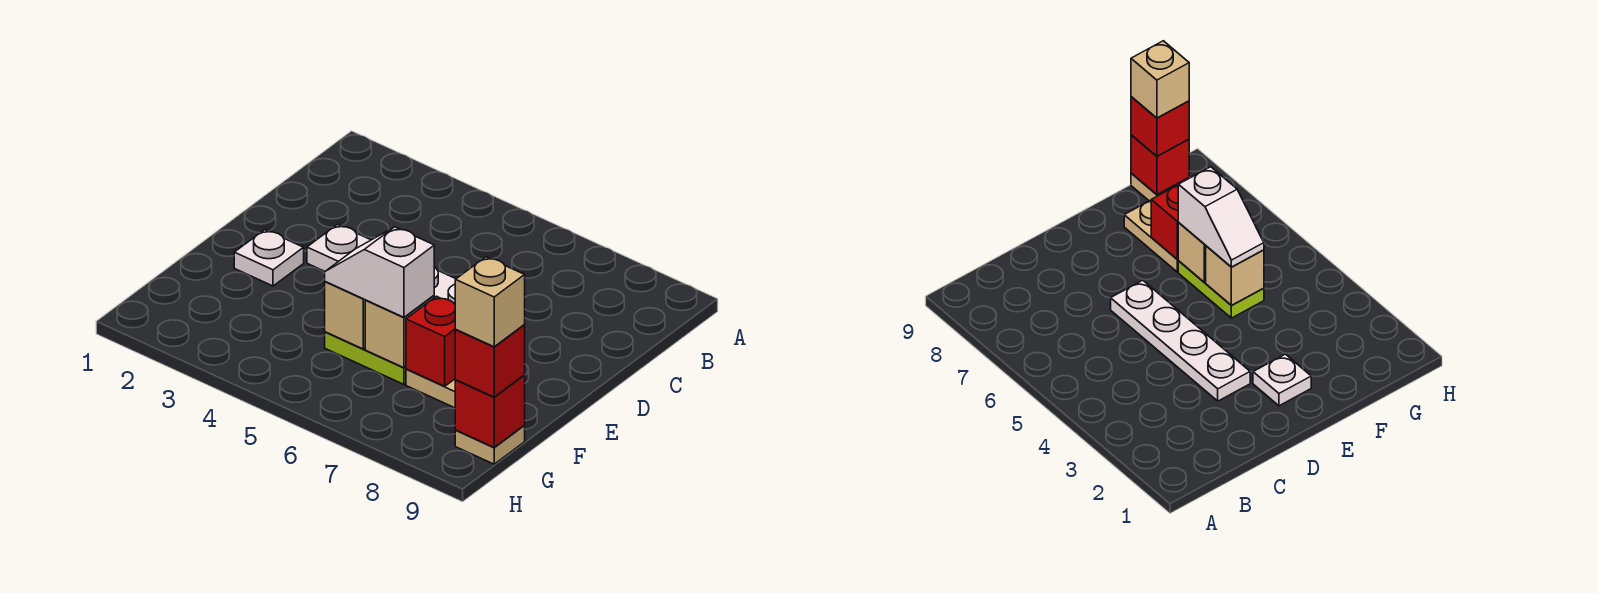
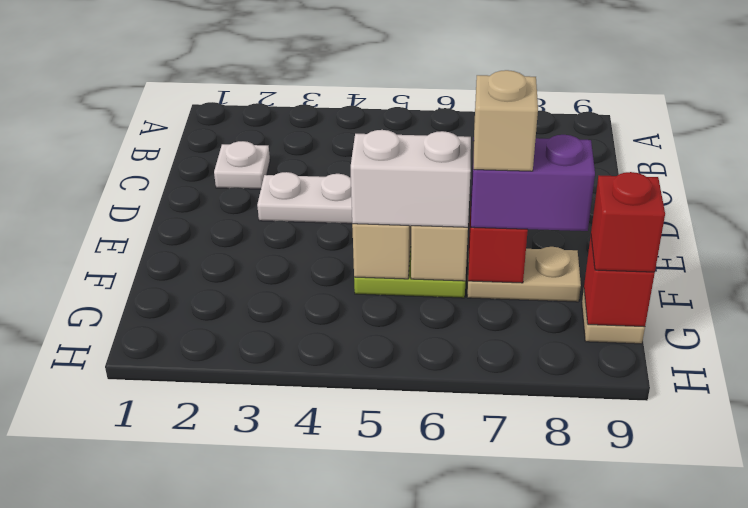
white 1x1 plate [234,230,304,286] -> white 1x1 plate moved to [214,141,270,189]
white 1x2 slope [325,227,434,317] -> white 1x2 brick [351,130,471,227]
none -> purple 1x2 brick [471,135,595,231]
tan 1x1 brick [455,257,525,347] -> tan 1x1 brick moved to [474,70,538,171]

